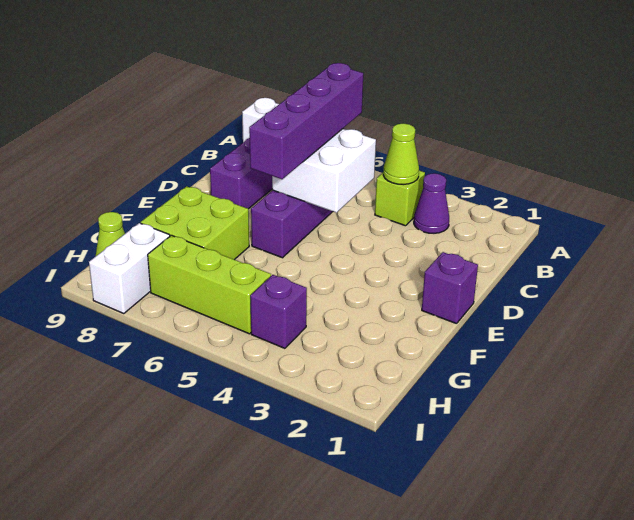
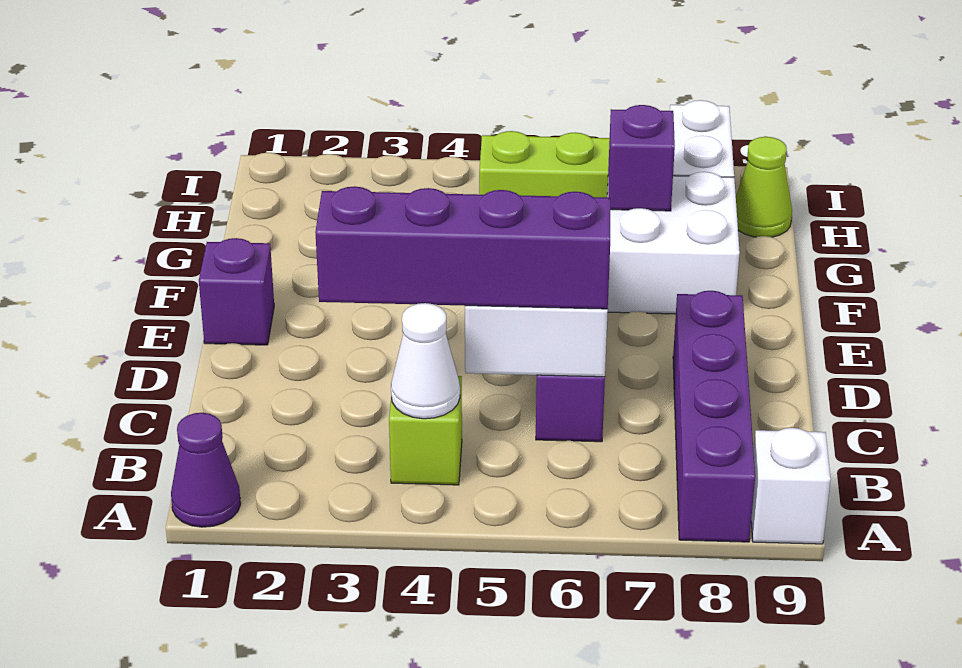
purple 1x1 cone [414,173,449,233] -> purple 1x1 cone moved to [171,413,241,527]
lime 1x1 cone [383,124,419,185] -> white 1x1 cone [391,303,460,419]
purple 1x4 brick [249,63,363,179] -> purple 1x4 brick turned to [315,186,610,309]
lime 2x2 brick [141,186,249,260] -> white 2x2 brick [607,172,740,314]
purple 1x1 brick [250,275,307,348] -> purple 1x1 brick moved to [608,105,675,211]

